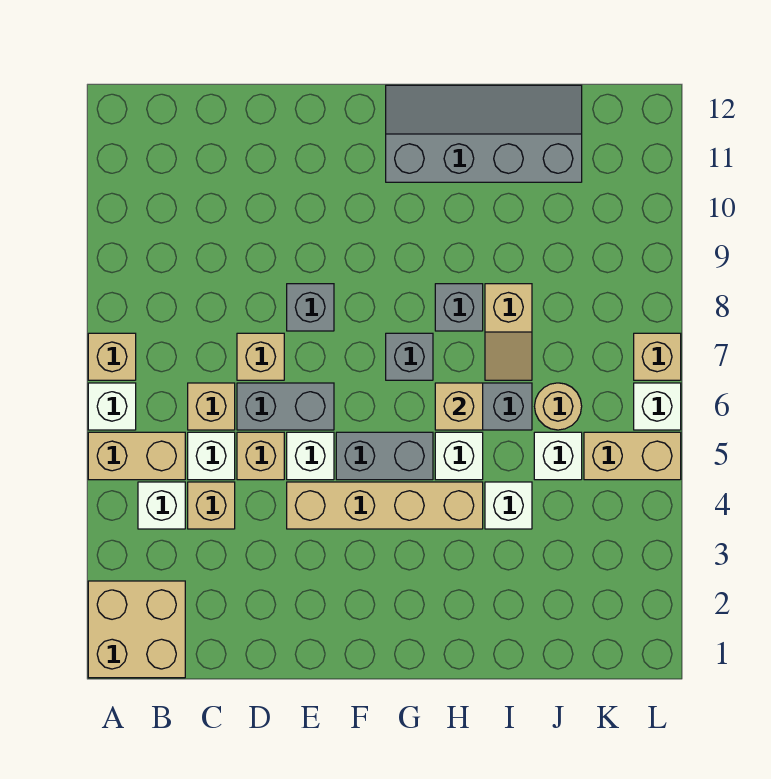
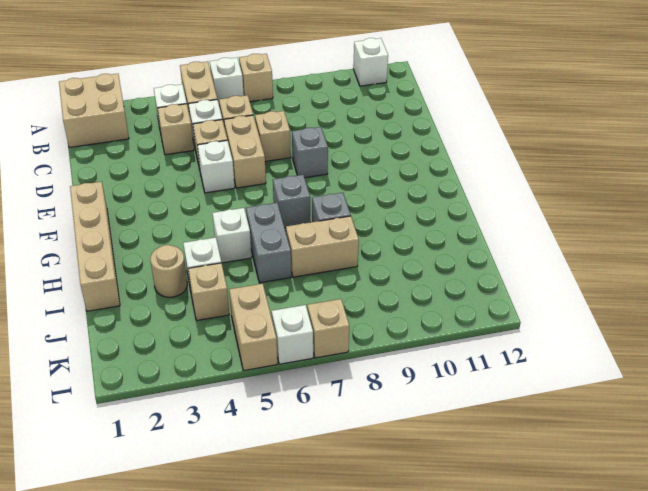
grey 1x2 brick [237,383,334,430] -> tan 1x2 brick [224,115,266,188]
tan 1x4 brick [287,482,483,529] -> tan 1x4 brick moved to [70,182,120,311]
grey 1x2 brick [336,432,433,480] -> none
grey 2x4 slope [386,85,582,182] -> none
tan 1x1 brick [435,383,483,430] -> tan 1x1 brick moved to [188,263,229,320]
tan 1x2 slope [485,284,532,380] -> tan 1x2 brick [286,216,359,277]
white 1x1 brick [534,432,582,480] -> white 1x1 brick moved to [353,38,388,86]
tan 1x1 round brick [535,383,582,430] -> tan 1x1 round brick moved to [150,245,187,297]

